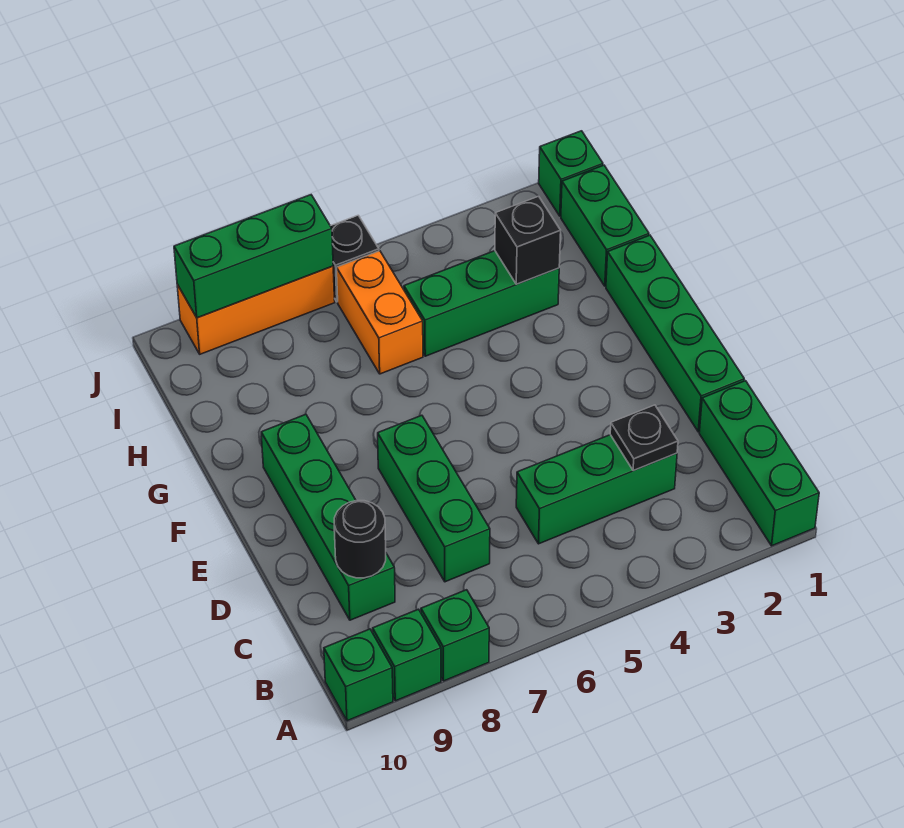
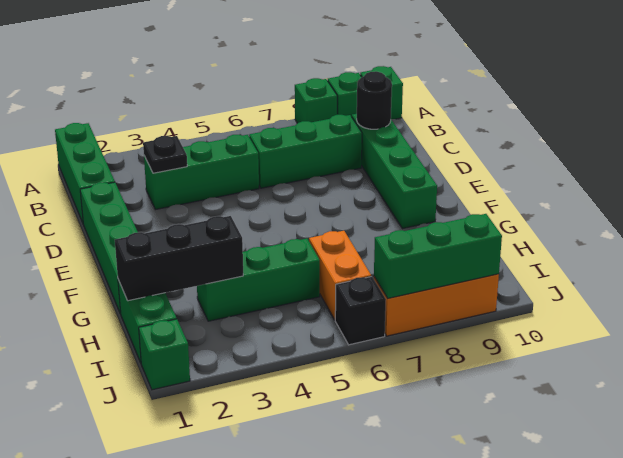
green 1x3 brick [378,415,490,582] -> green 1x3 brick turned to [249,115,362,188]
black 1x1 brick [495,196,561,284] -> black 1x3 brick [115,216,243,301]

